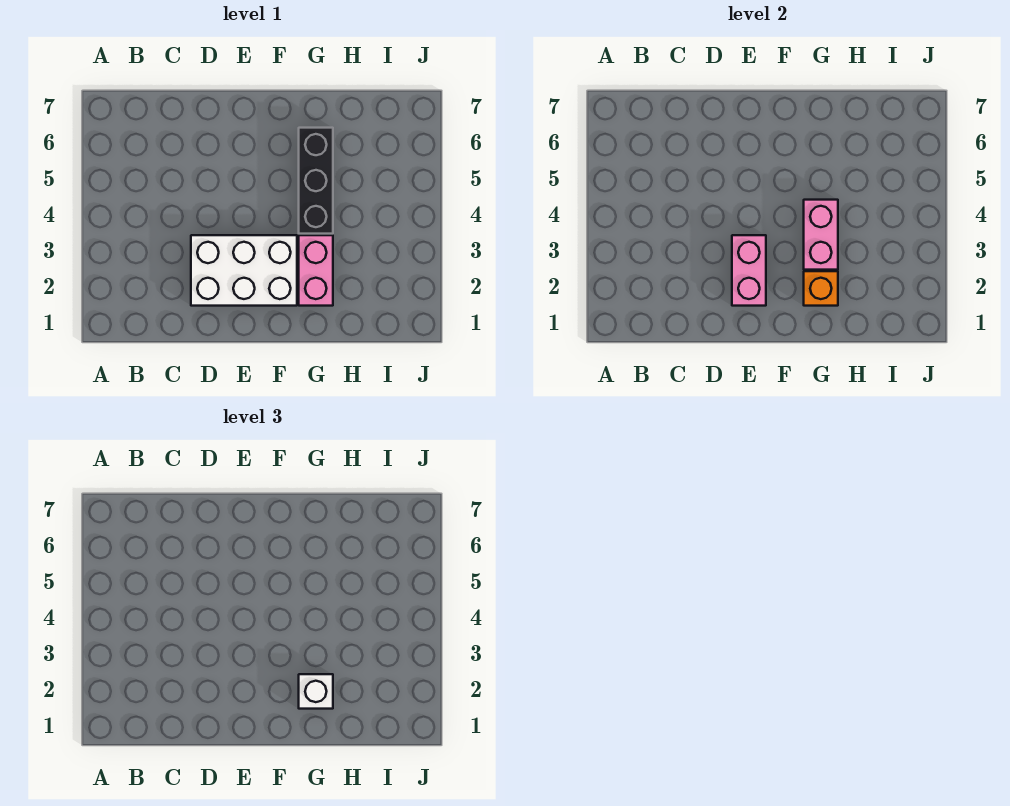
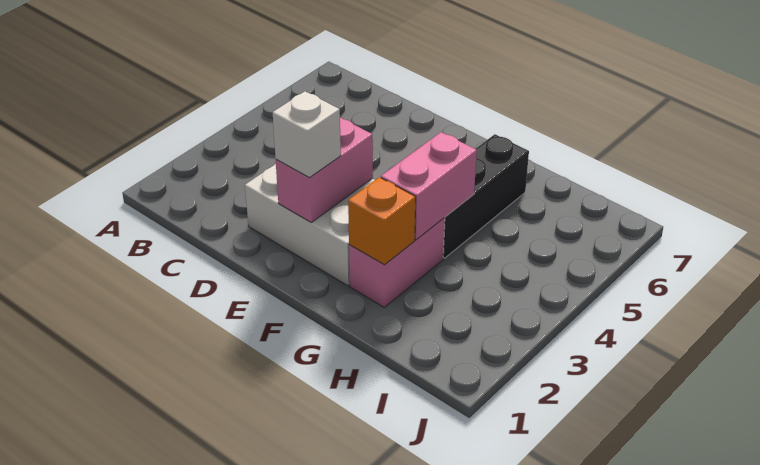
white 1x1 brick [299,674,333,709] -> white 1x1 brick moved to [273,92,341,178]

